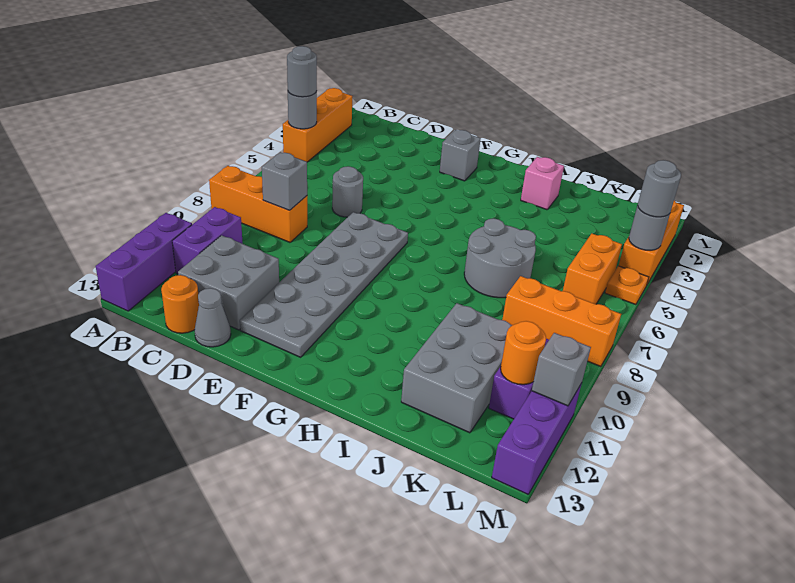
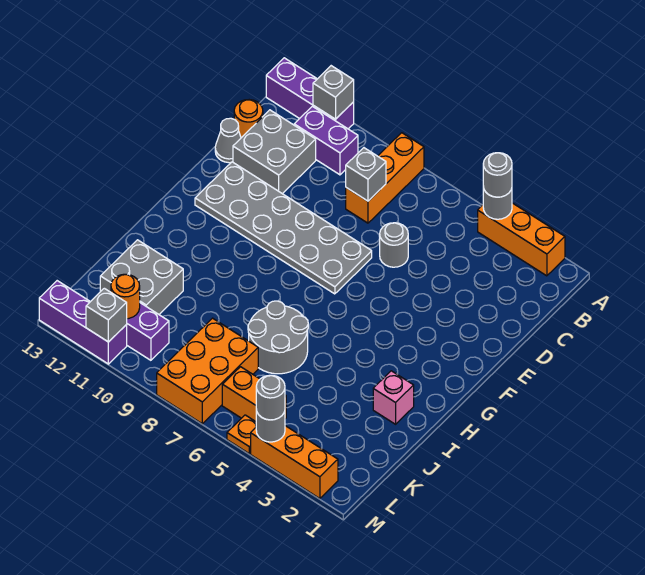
grey 1x1 brick [440,130,481,181] -> grey 1x1 brick moved to [313,66,354,119]
grey 2x3 brick [401,303,512,433] -> grey 2x2 brick [100,240,183,314]
orange 1x3 brick [502,276,621,367] -> orange 2x3 brick [157,318,258,424]

